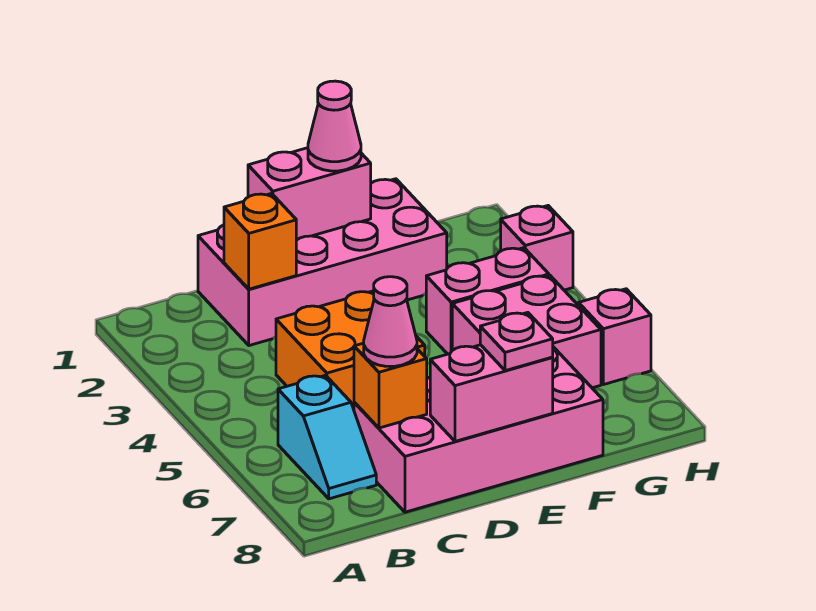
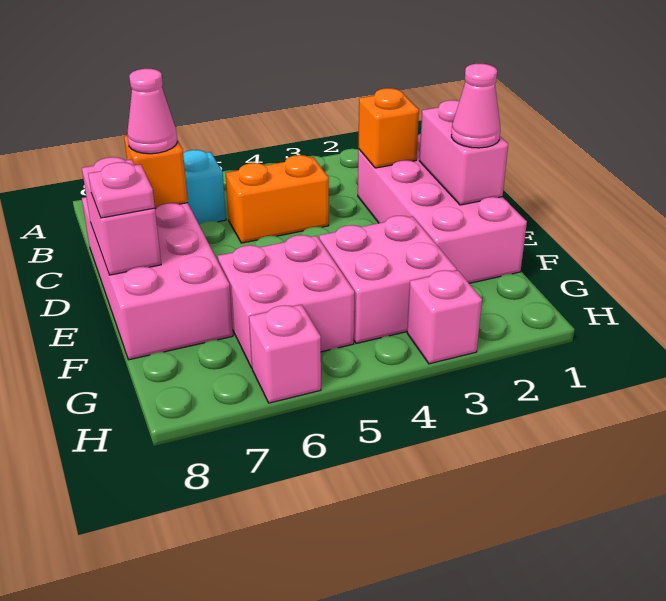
orange 2x2 brick [276,291,425,409] -> orange 1x2 brick [226,155,329,243]
pink 1x2 brick [426,248,549,354] -> pink 2x2 brick [319,216,457,344]

